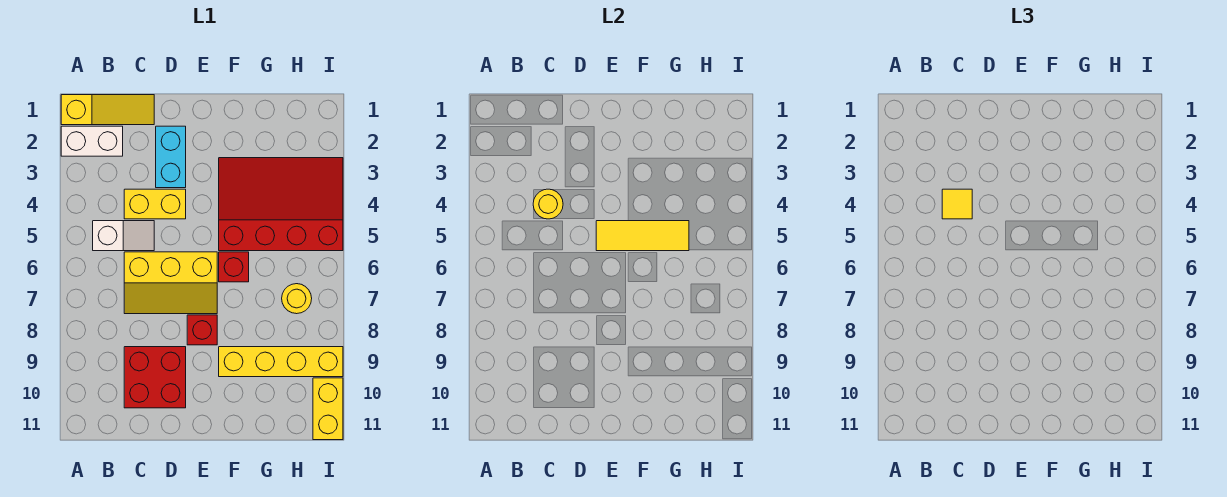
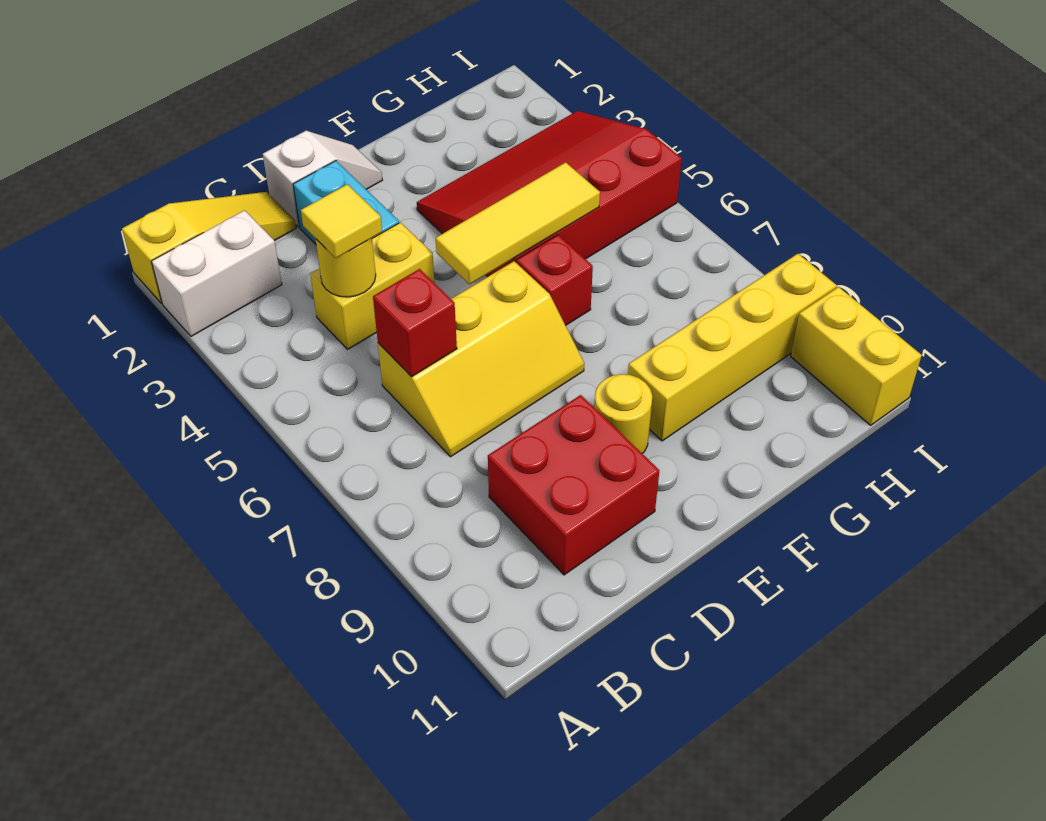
white 1x2 slope [93,221,154,251] -> white 1x2 slope moved to [263,131,382,227]
red 1x1 brick [187,315,217,345] -> red 1x1 brick moved to [373,269,457,377]
yellow 1x1 round brick [282,284,312,314] -> yellow 1x1 round brick moved to [594,374,652,453]

